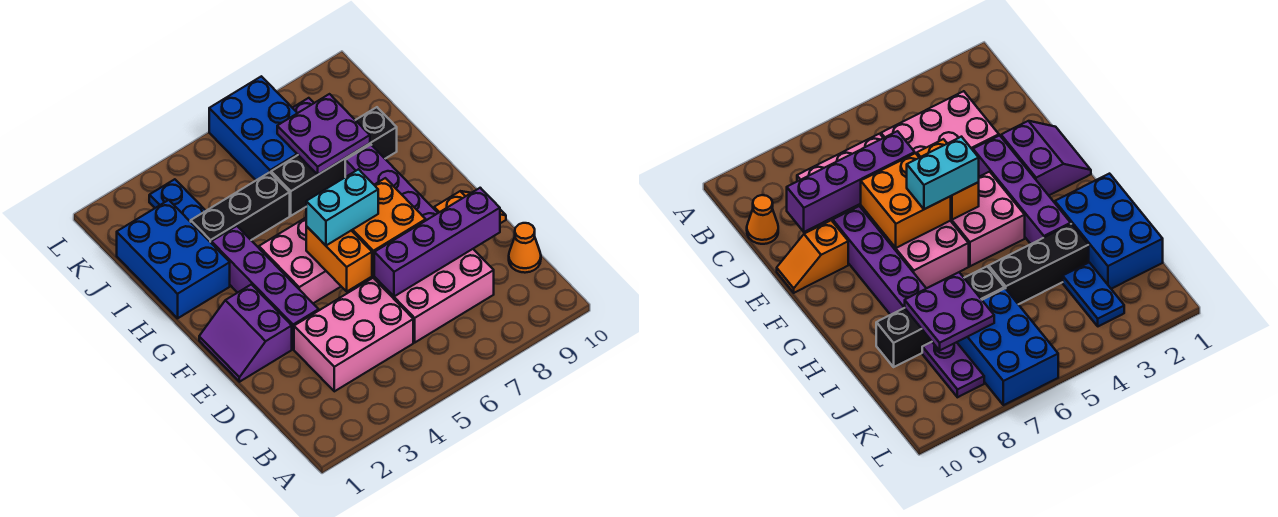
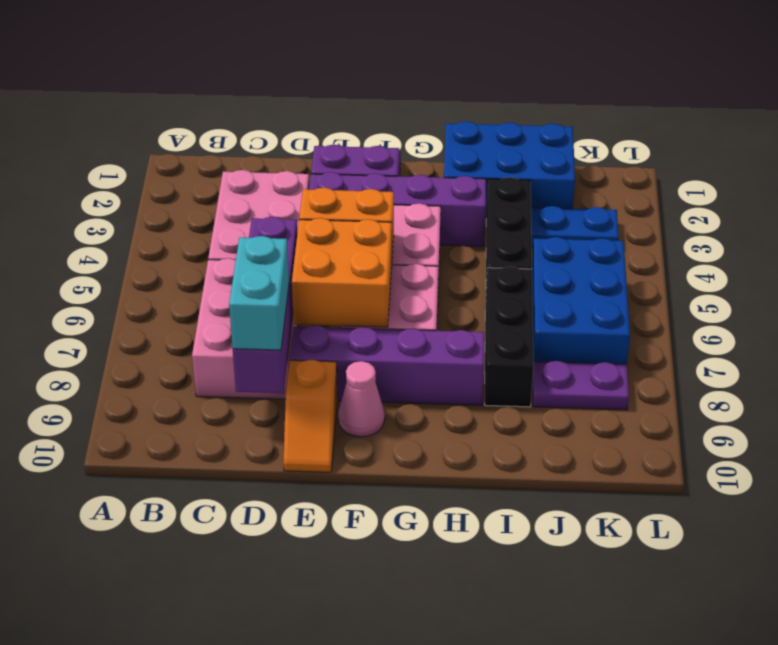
orange 1x1 cone [509,223,541,273] -> none
cyan 1x2 brick [306,169,378,245] -> cyan 1x2 brick moved to [229,236,289,350]
none -> pink 1x1 cone [338,361,385,437]
black 1x4 brick [271,107,397,216] -> black 1x3 brick [485,267,533,407]
purple 2x2 plate [277,94,370,174] -> none
blue 2x3 brick [209,76,298,180] -> blue 2x3 brick turned to [532,237,630,364]

